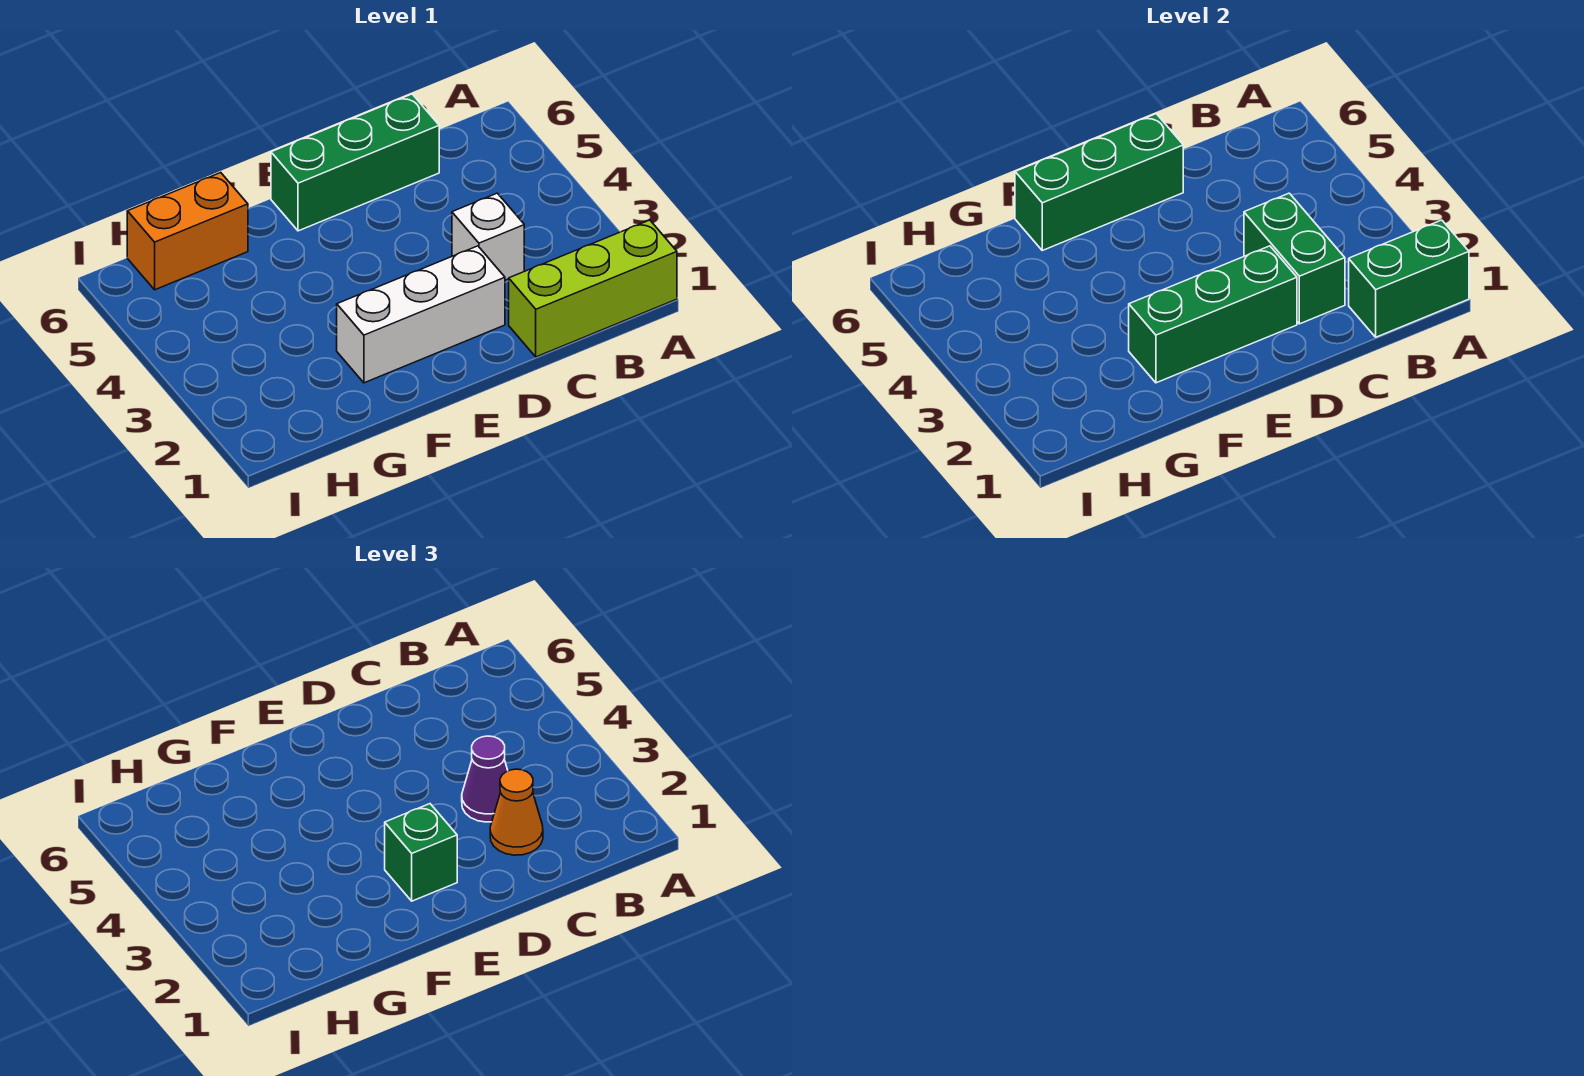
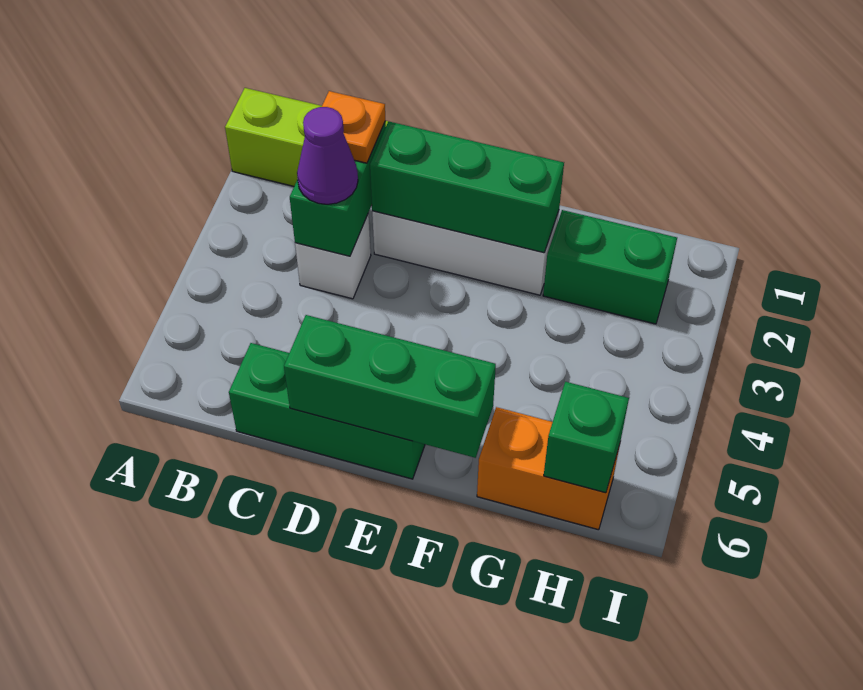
green 1x2 brick [1349,220,1469,337] -> green 1x2 brick moved to [543,210,677,324]
orange 1x1 cone [490,769,543,855] -> orange 1x1 plate [322,91,385,163]
green 1x1 brick [385,804,457,901] -> green 1x1 brick moved to [544,382,629,493]

